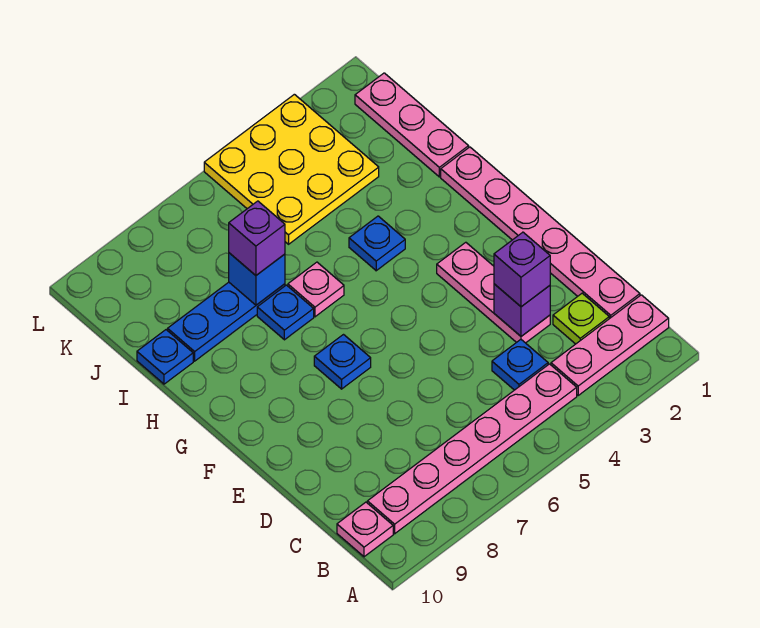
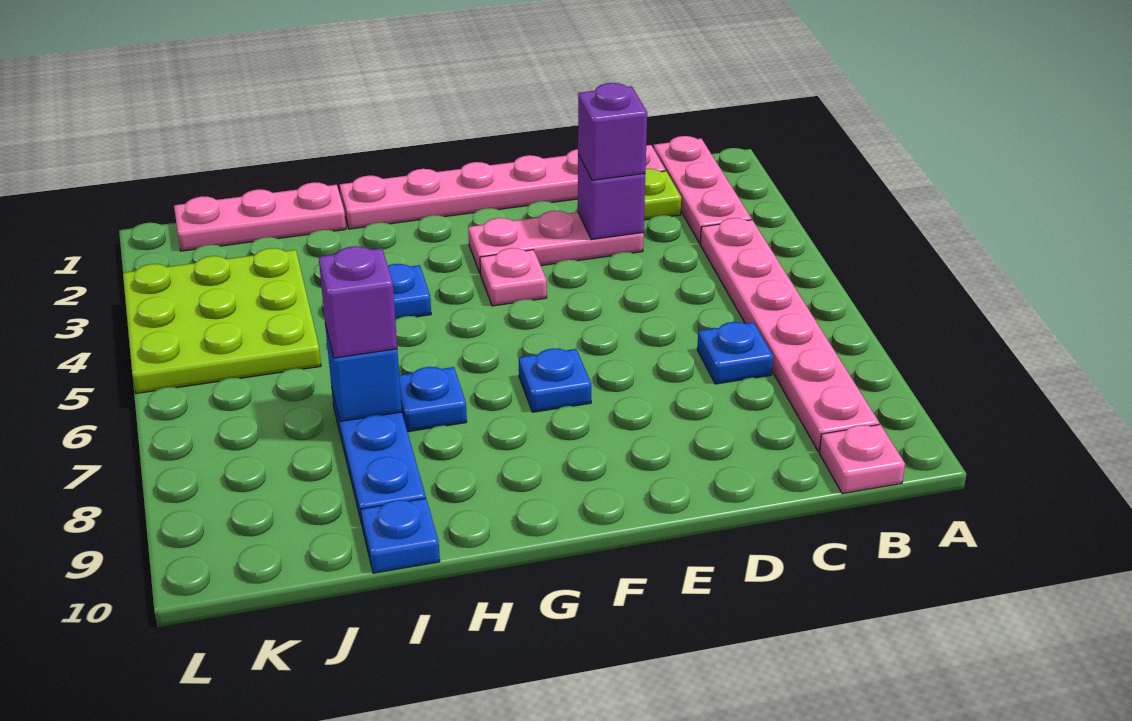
blue 1x1 plate [492,340,548,390] -> blue 1x1 plate moved to [697,322,773,384]
pink 1x1 plate [288,262,344,317] -> pink 1x1 plate moved to [480,248,547,306]
yellow 3x3 plate [204,94,379,244] -> lime 3x3 plate [123,248,321,393]

